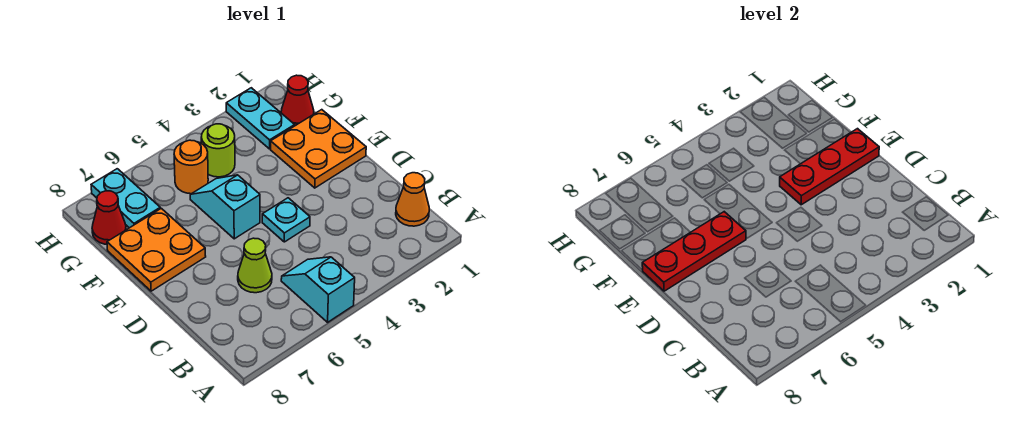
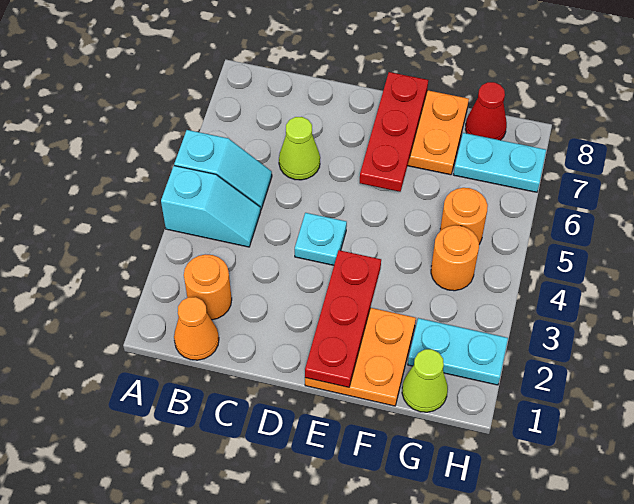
none -> orange 1x1 round brick [184,254,232,320]
cyan 1x2 slope [190,175,260,239] -> cyan 1x2 slope moved to [161,166,261,247]
red 1x1 cone [281,75,314,126] -> lime 1x1 cone [402,349,448,412]
lime 1x1 round brick [201,124,235,177] -> orange 1x1 round brick [431,225,479,291]

